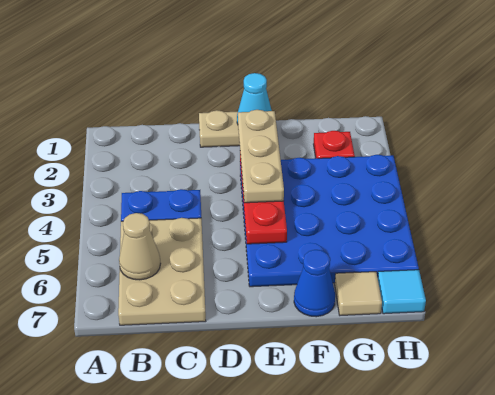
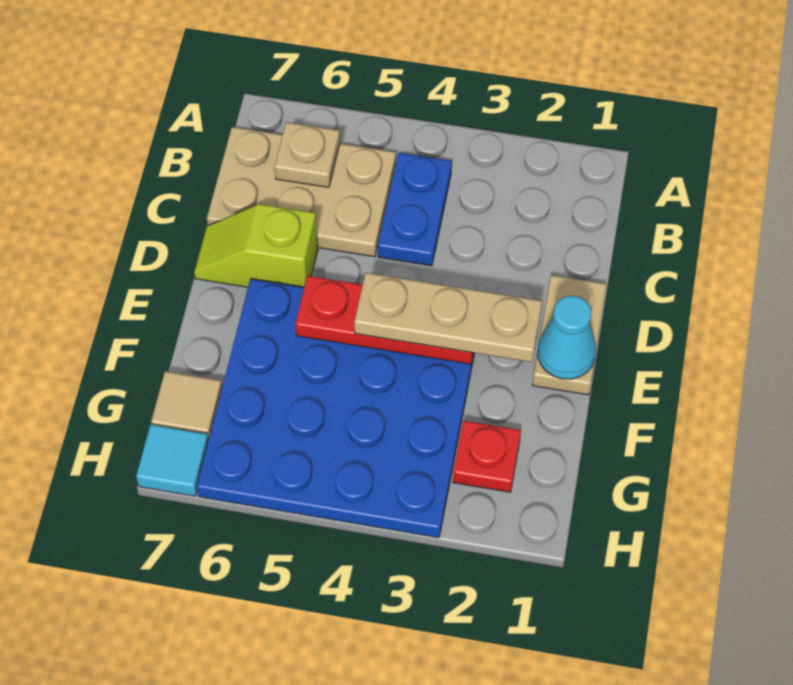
tan 1x1 cone [119,213,161,280] -> tan 1x1 plate [275,122,340,187]
none -> lime 1x2 slope [194,204,318,287]
blue 1x1 cone [294,250,335,317] -> none

